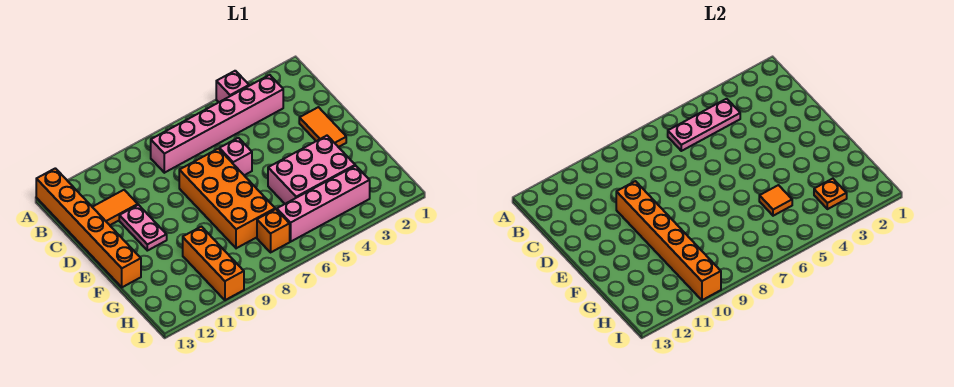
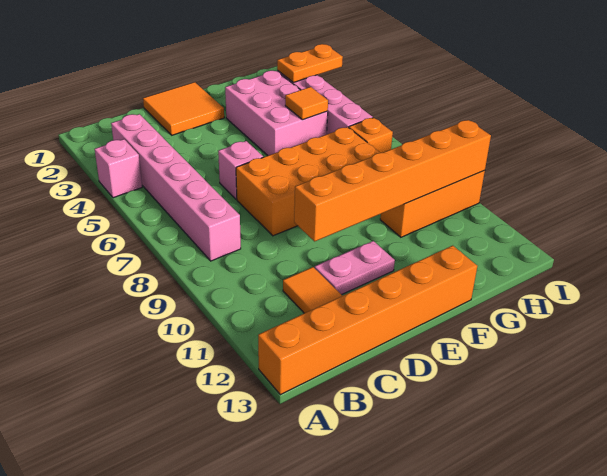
pink 1x3 plate [668,99,740,151] -> none
orange 1x2 tile [299,107,346,147] -> orange 2x2 tile [143,82,224,135]
orange 1x1 plate [814,179,847,209] -> orange 1x2 plate [277,44,343,82]

